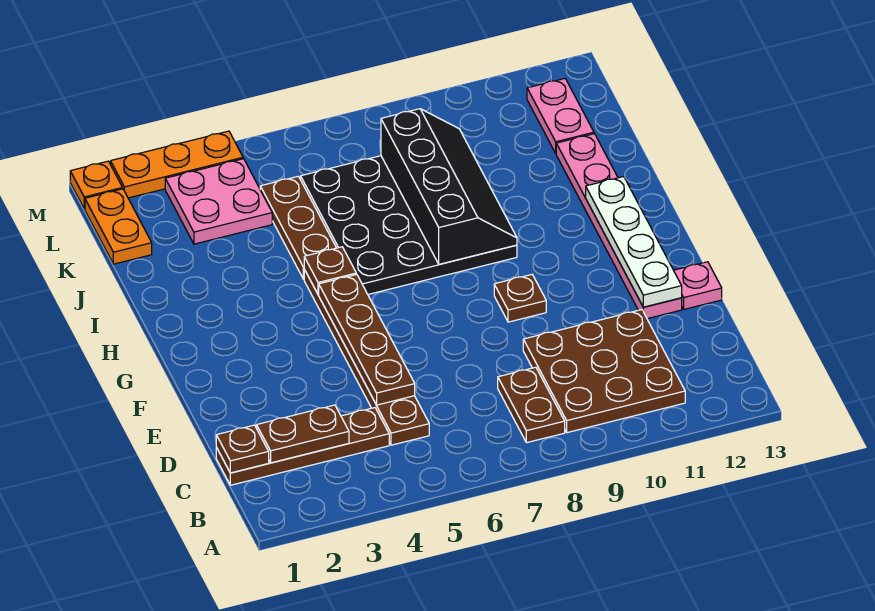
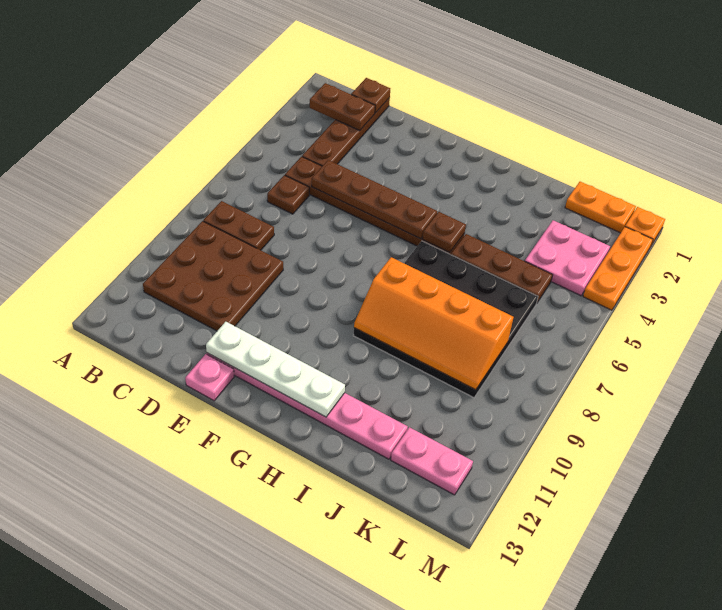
brown 1x2 plate [257,405,349,463] -> brown 1x2 plate turned to [310,83,375,131]
brown 1x1 plate [494,275,546,322] -> brown 1x1 plate moved to [267,175,310,214]
black 2x4 slope [381,109,517,264] -> orange 2x4 slope [354,257,513,390]

